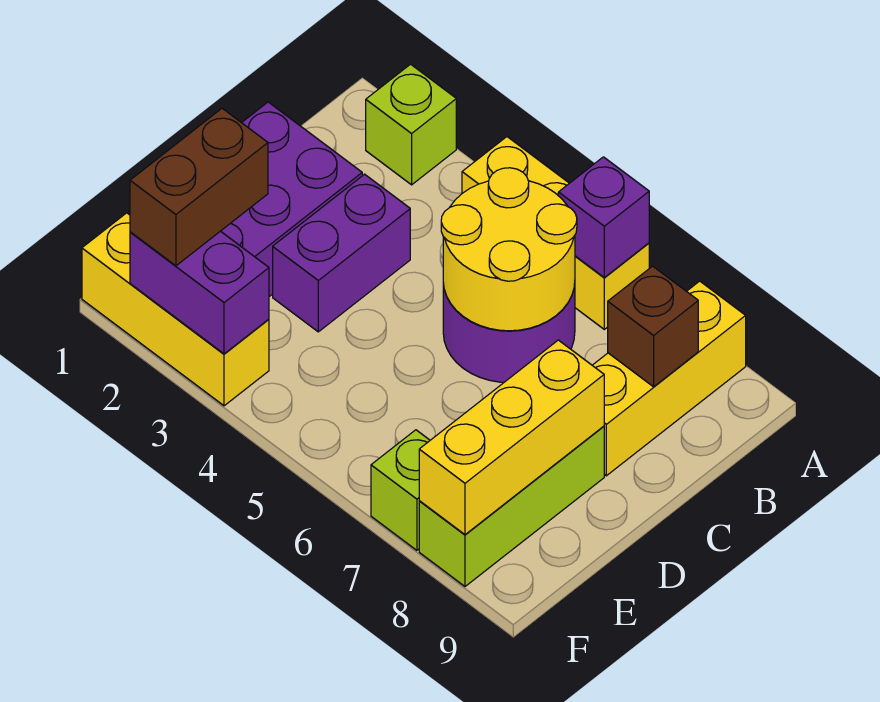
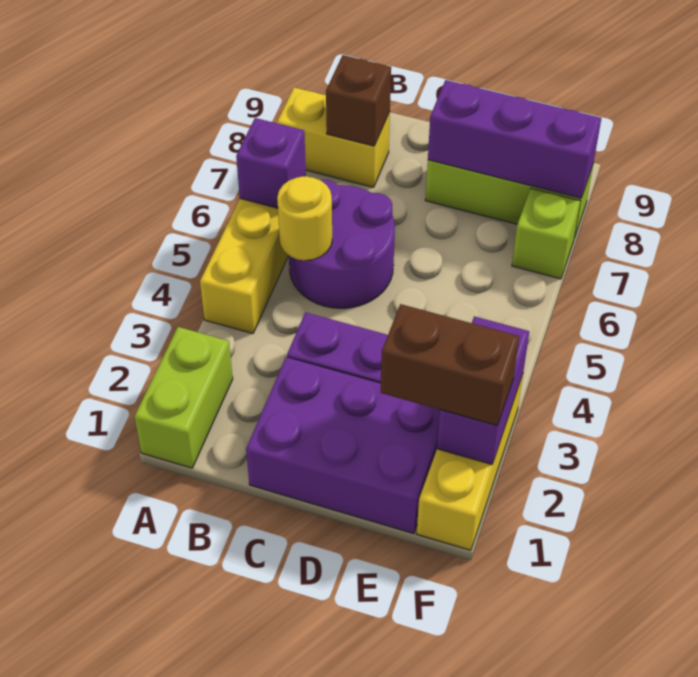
lime 1x1 brick [366,64,456,185] -> lime 1x2 brick [134,327,233,468]
yellow 1x3 brick [592,281,746,476] -> yellow 1x2 brick [277,87,390,187]
yellow 2x2 round brick [441,168,577,331] -> yellow 1x1 round brick [277,176,332,260]
yellow 1x3 brick [419,340,604,535] -> purple 1x3 brick [428,80,601,198]

